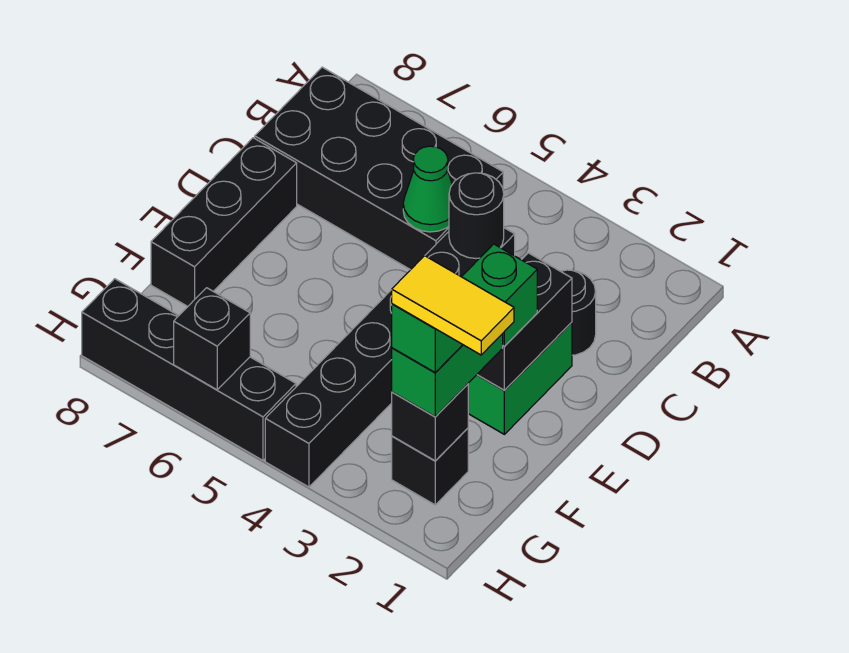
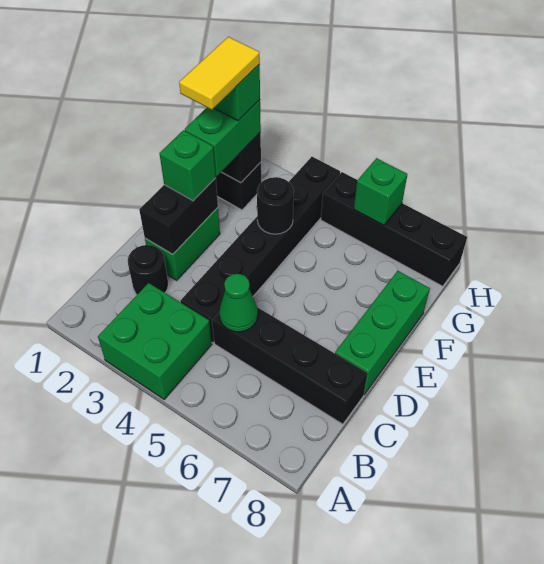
none -> green 2x2 brick [98,283,212,399]
black 2x4 brick [255,67,503,270] -> black 1x4 brick [212,307,367,424]
black 1x1 round brick [449,173,504,258] -> black 1x1 round brick moved to [257,177,294,234]
black 1x3 brick [151,138,297,306] -> green 1x3 brick [335,271,430,394]
yellow 1x2 tile [392,256,514,355] -> yellow 1x2 tile turned to [179,37,260,110]
black 1x1 brick [174,288,250,390] -> green 1x1 brick [354,158,407,225]

